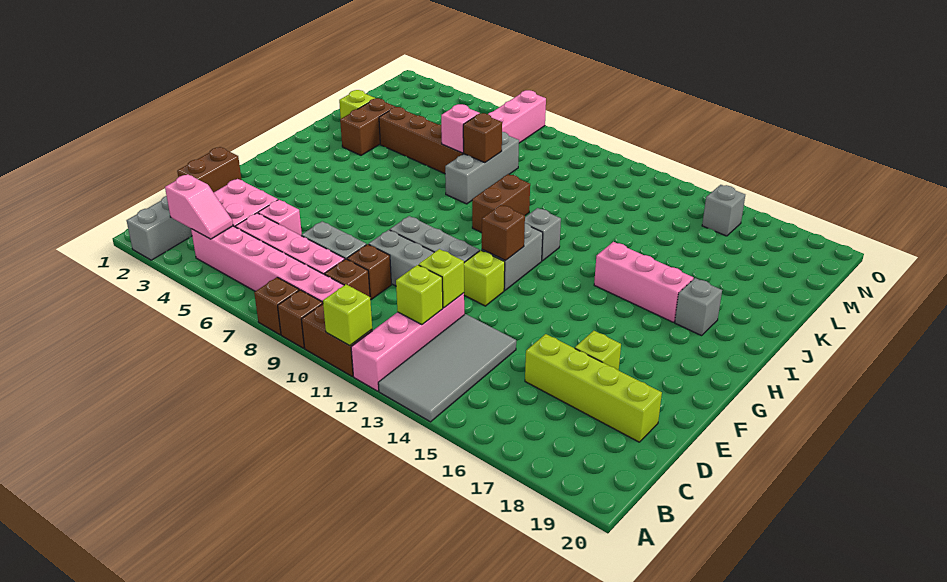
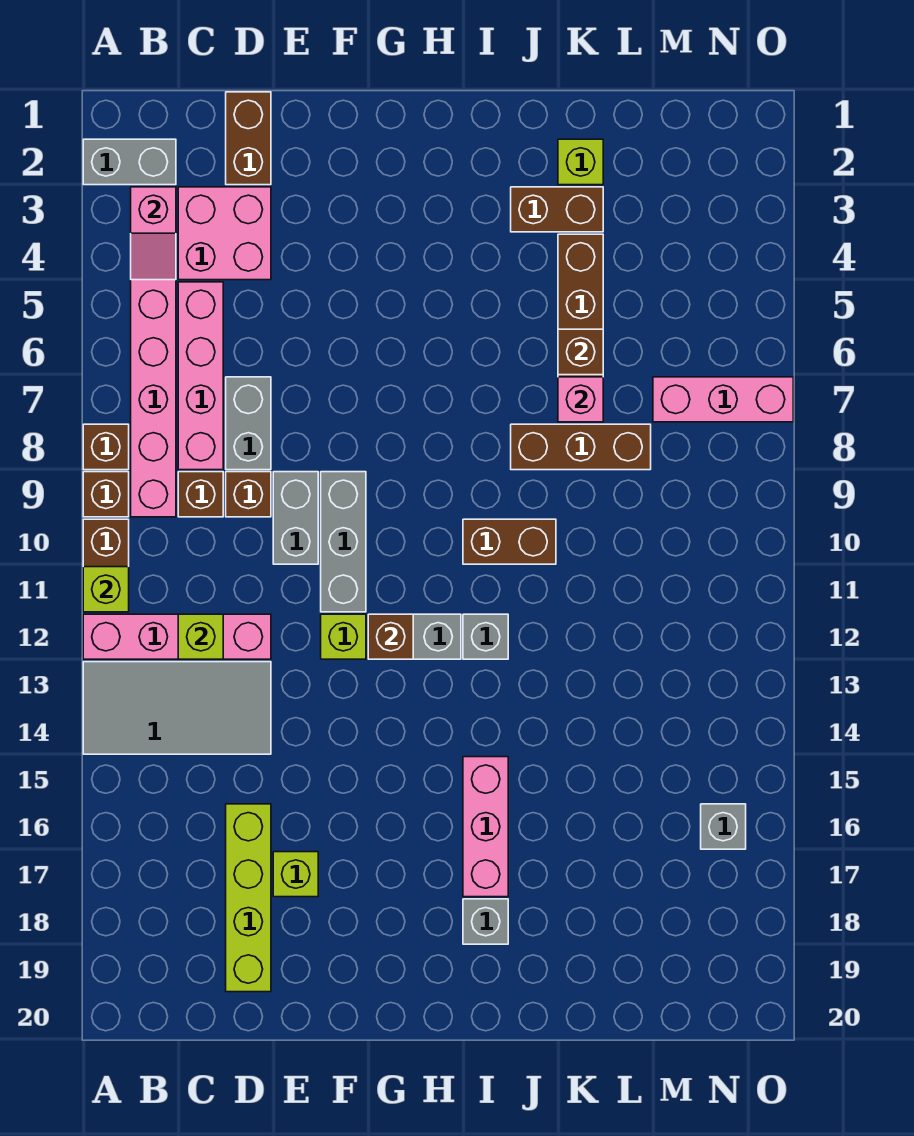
brown 1x2 brick [177,147,242,193] -> brown 1x2 brick turned to [226,92,271,185]
pink 1x1 brick [258,200,302,235] -> none
lime 1x1 brick [419,249,464,308] -> none
grey 1x3 brick [445,132,519,204] -> brown 1x3 brick [511,424,651,470]
brown 1x1 brick [463,113,502,163] -> brown 1x1 brick moved to [558,329,603,375]

